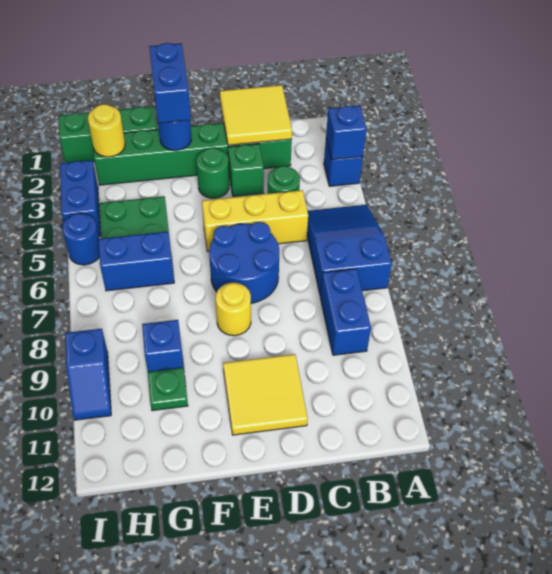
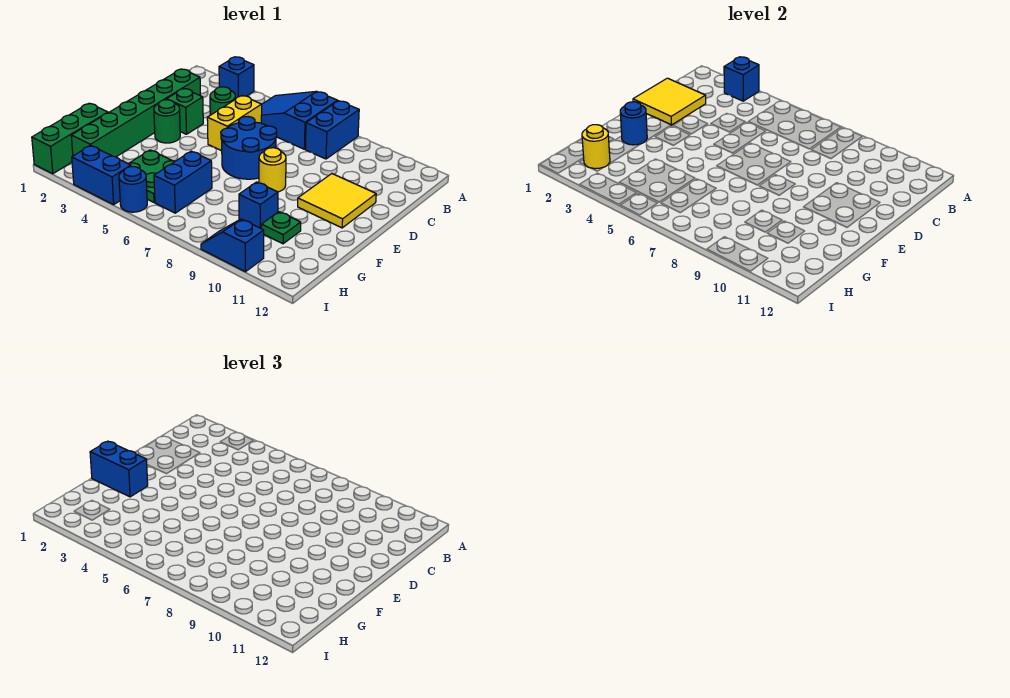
blue 1x2 brick [320,269,371,355] -> blue 1x2 brick turned to [305,101,359,159]
yellow 1x3 brick [202,190,308,252] -> yellow 1x2 brick [207,96,262,151]
blue 1x2 slope [65,329,111,420] -> blue 1x2 slope turned to [201,219,264,272]

